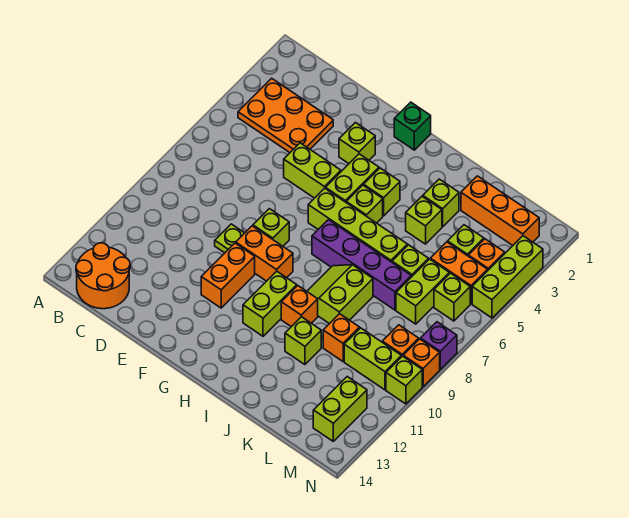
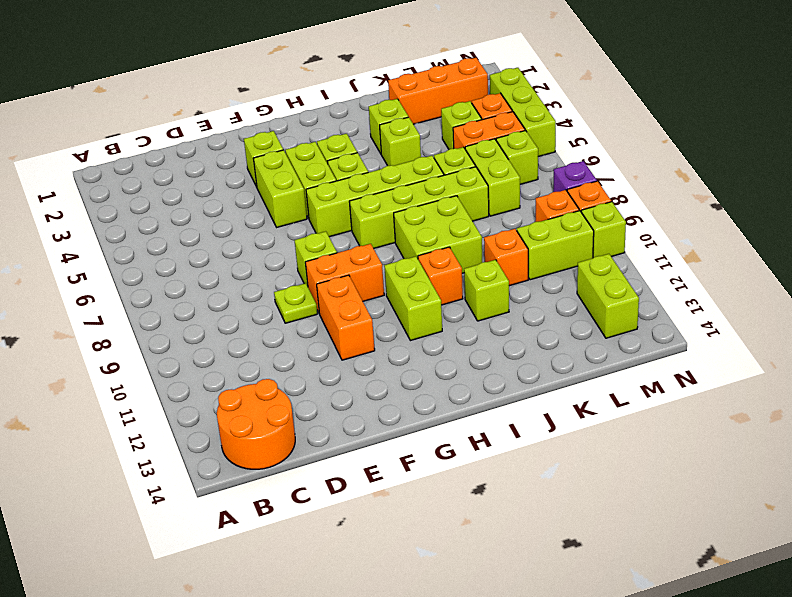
orange 2x3 plate [238,78,333,153] -> none
lime 1x2 brick [284,143,341,198] -> lime 1x2 brick turned to [253,150,307,227]
green 1x1 brick [394,102,431,150] -> none
purple 1x4 brick [312,220,411,310] -> lime 1x4 brick [349,167,489,249]
lime 2x2 slope [307,265,373,324] -> lime 2x2 brick [394,196,482,273]

